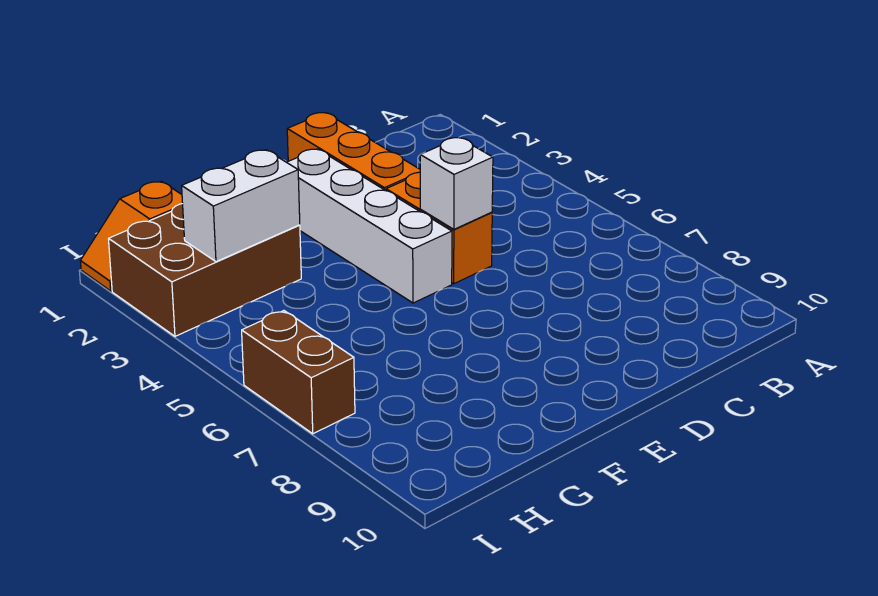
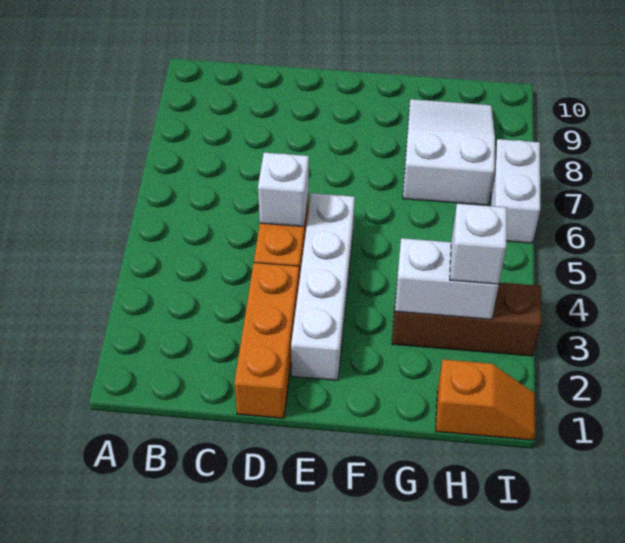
brown 2x3 brick [109,204,301,336] -> brown 1x3 brick [392,282,542,356]
none -> white 2x3 slope [403,99,495,205]
none -> white 1x1 brick [450,204,507,284]
brown 1x2 brick [242,311,355,434] -> white 1x2 brick [490,139,540,243]

